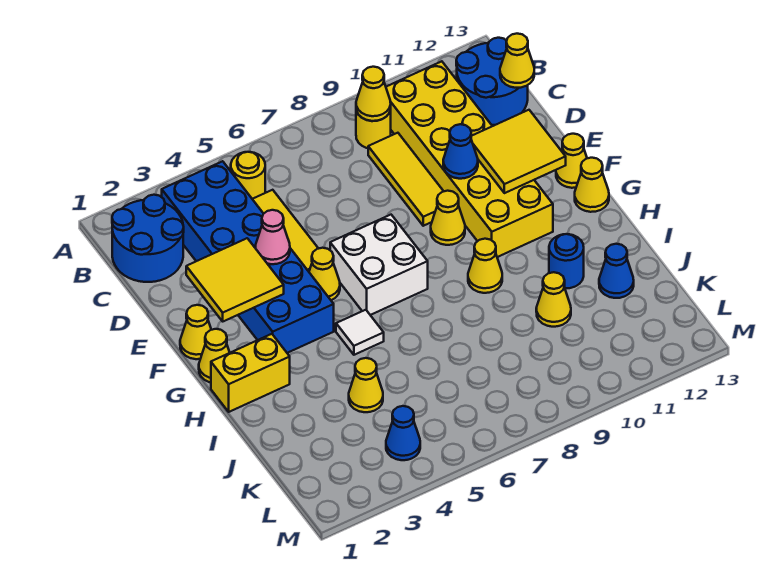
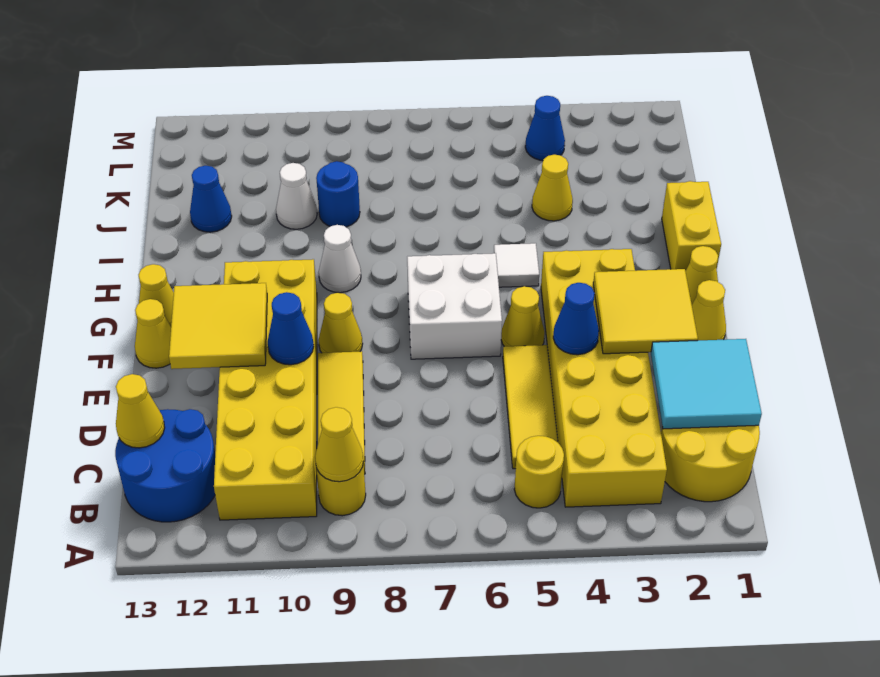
blue 2x2 round brick [112,195,184,282] -> yellow 2x2 round brick [661,425,760,502]
blue 2x6 brick [162,161,334,353] -> yellow 2x6 brick [541,249,667,507]
none -> cyan 2x2 tile [651,339,762,429]
pink 1x1 cone [255,210,290,264] -> blue 1x1 cone [553,283,599,355]
yellow 1x2 brick [211,334,290,412] -> yellow 1x2 brick turned to [662,181,721,271]
yellow 1x1 cone [468,239,502,293] -> white 1x1 cone [319,225,361,293]
blue 1x1 round brick [549,234,584,288] -> blue 1x1 round brick moved to [316,161,360,227]
yellow 1x1 cone [536,272,571,327] -> white 1x1 cone [276,163,317,229]

